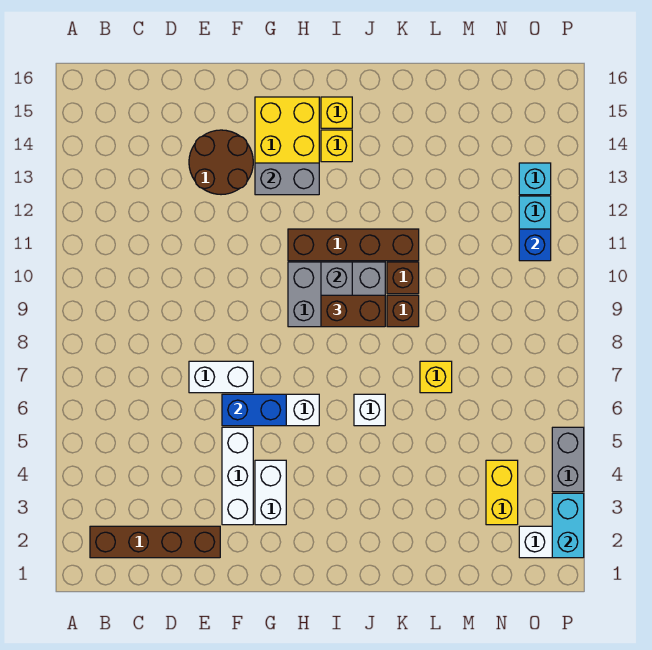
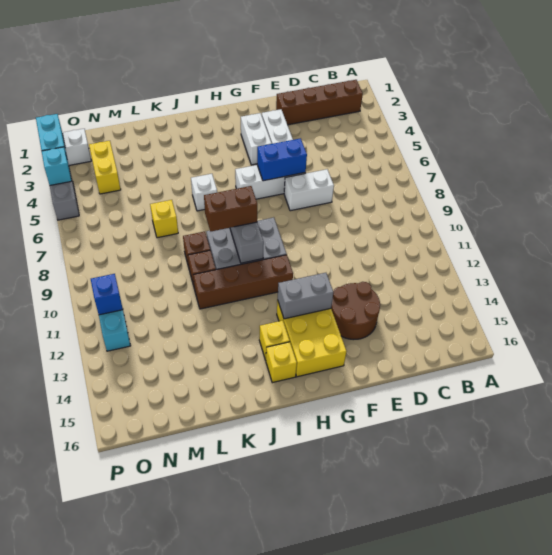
cyan 1x1 brick [519,163,551,195] -> cyan 1x1 brick moved to [42,147,71,185]

